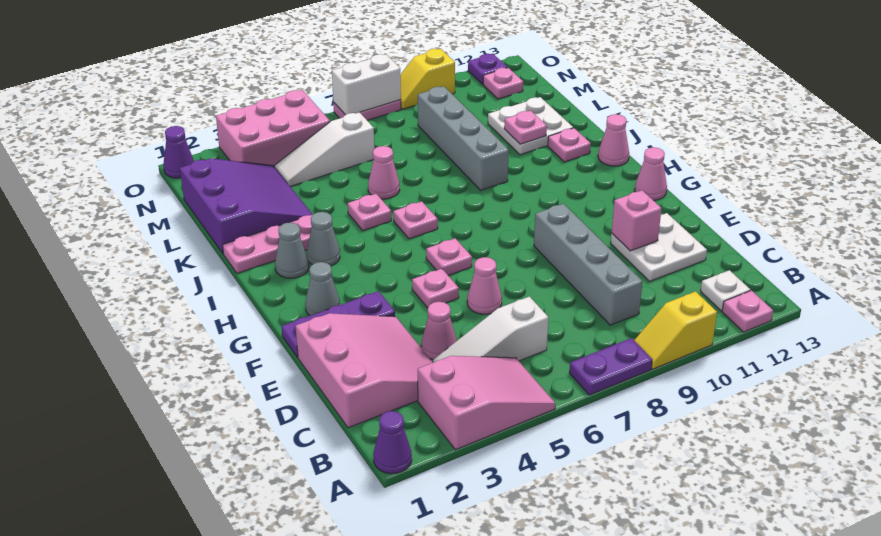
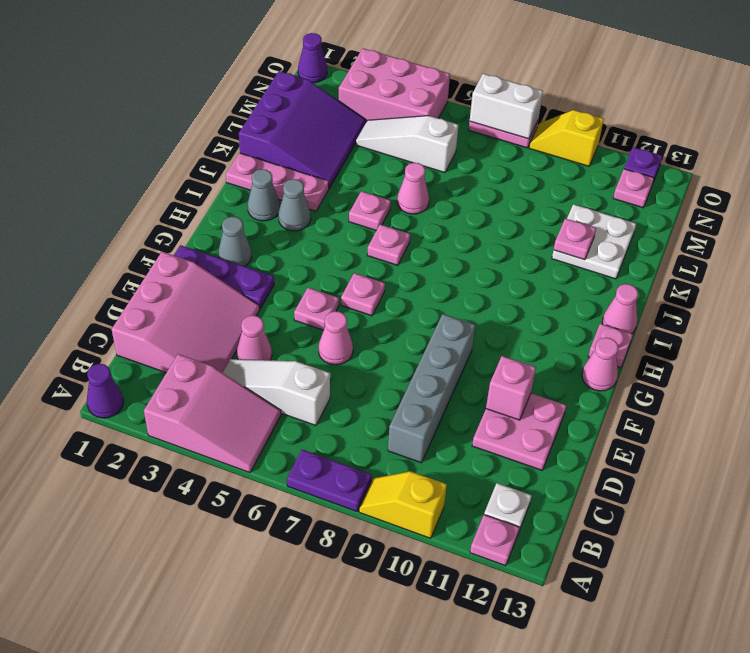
white 2x2 plate [611,213,707,281] -> pink 2x2 plate [472,393,566,470]
grey 1x4 brick [418,86,509,190] -> none
pink 1x1 plate [548,128,591,162] -> pink 1x1 plate moved to [588,324,633,368]

